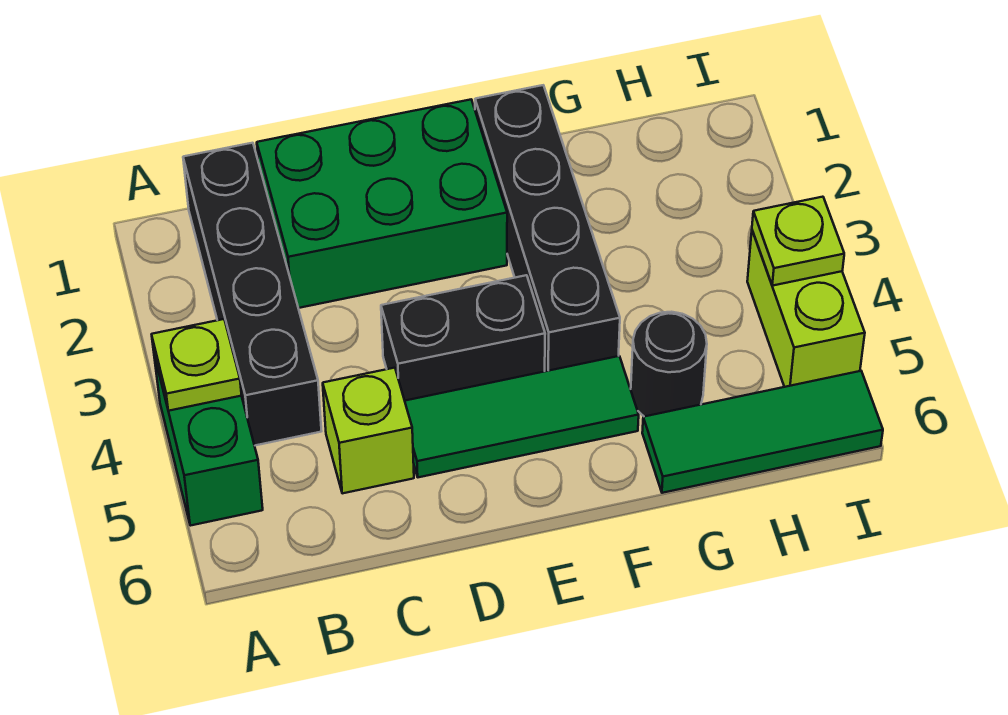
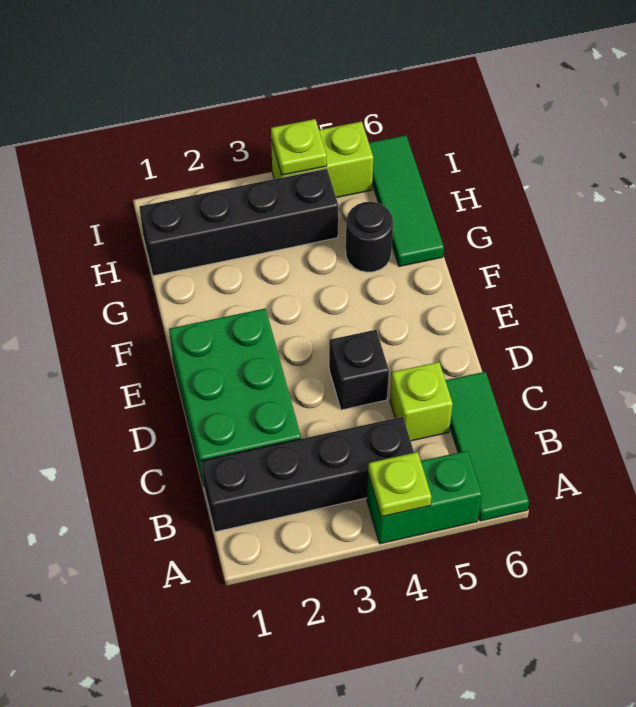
black 1x2 brick [381,275,545,401] -> black 1x1 brick [329,330,389,410]
green 1x3 tile [405,356,639,477] -> green 1x3 tile moved to [445,372,529,521]
black 1x4 brick [475,85,620,371] -> black 1x4 brick moved to [139,169,338,276]

